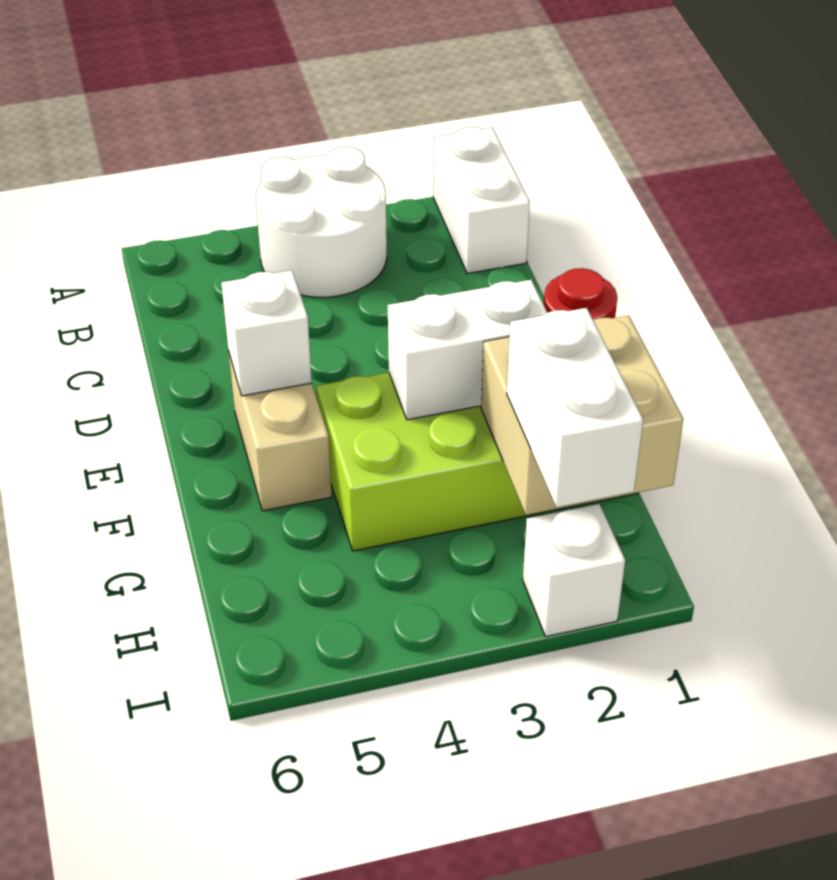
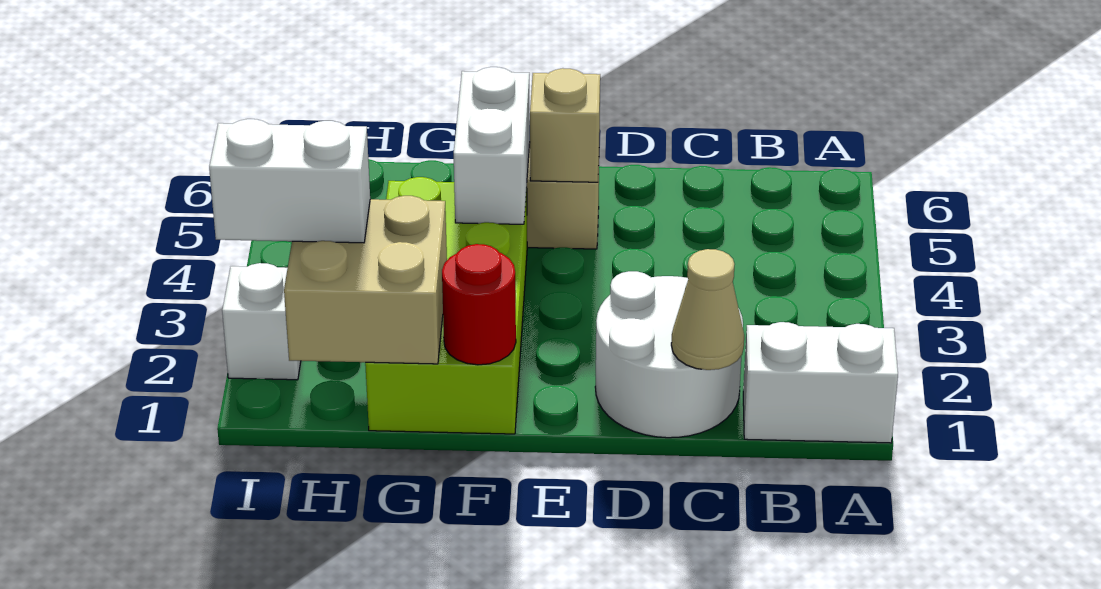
white 2x2 round brick [256,147,387,297] -> white 2x2 round brick moved to [595,271,743,438]
none -> tan 1x1 cone [671,249,744,370]
white 1x1 brick [221,270,312,396] -> tan 1x1 brick [530,68,600,182]
white 1x2 brick [388,280,547,420] -> white 1x2 brick moved to [454,67,530,224]

